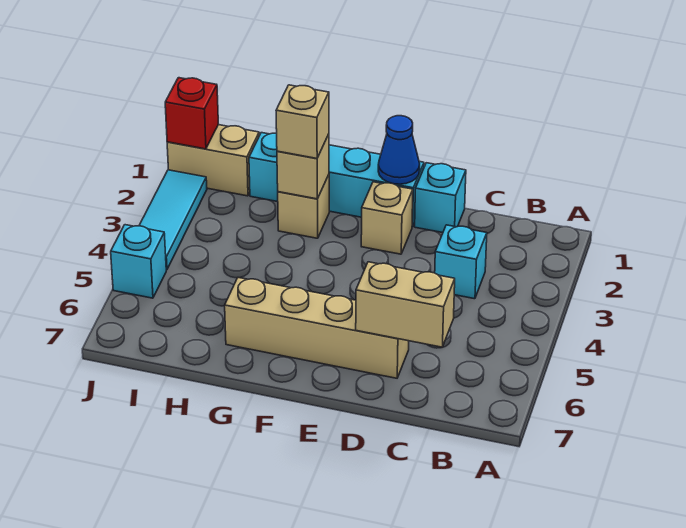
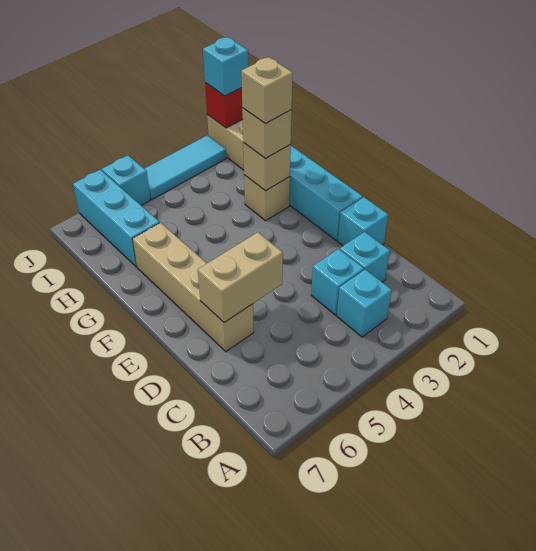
none -> cyan 1x1 brick [337,270,392,337]
none -> cyan 1x1 brick [340,232,390,282]
tan 1x2 brick [356,262,455,347] -> tan 1x2 brick turned to [198,232,283,323]
blue 1x1 cone [378,116,420,184] -> none
tan 1x1 brick [361,182,413,254] -> tan 1x1 brick moved to [241,57,293,124]
none -> cyan 1x3 brick [73,170,160,267]
none -> cyan 1x1 brick [203,37,248,96]

